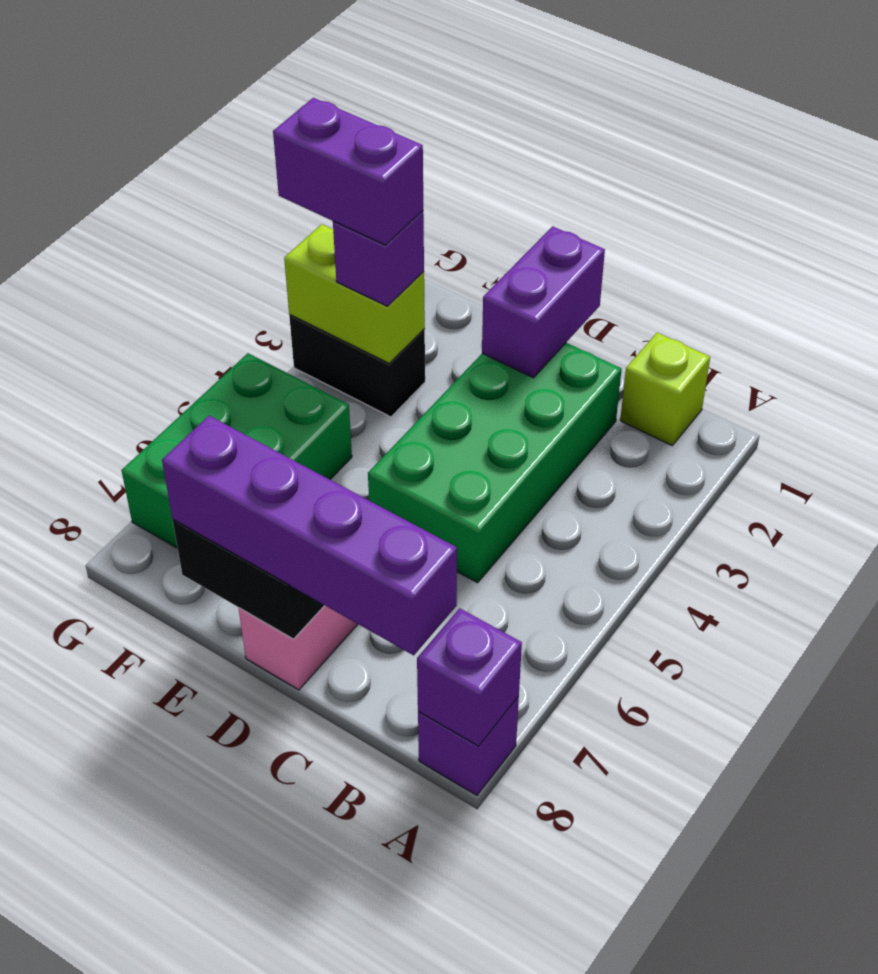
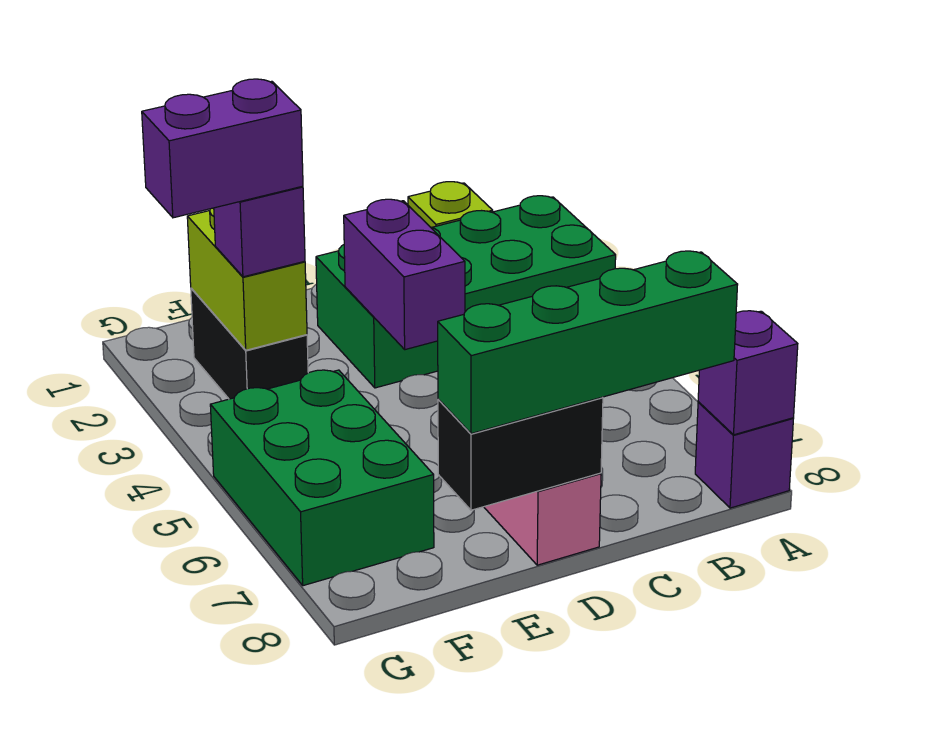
purple 1x4 brick [162,416,457,655] -> green 1x4 brick [438,251,738,434]
green 2x4 brick [368,343,622,583] -> green 2x4 brick turned to [316,196,616,388]
purple 1x2 brick [482,226,605,378] -> purple 1x2 brick moved to [344,199,465,350]
black 1x2 brick [289,315,425,417] -> black 1x2 brick turned to [191,288,308,399]
lime 1x2 brick [284,224,425,363] -> lime 1x2 brick turned to [187,208,307,350]

